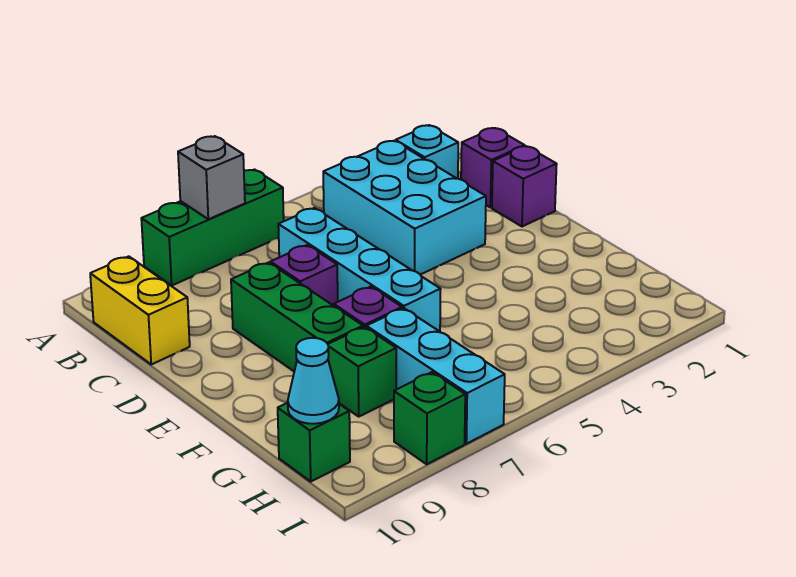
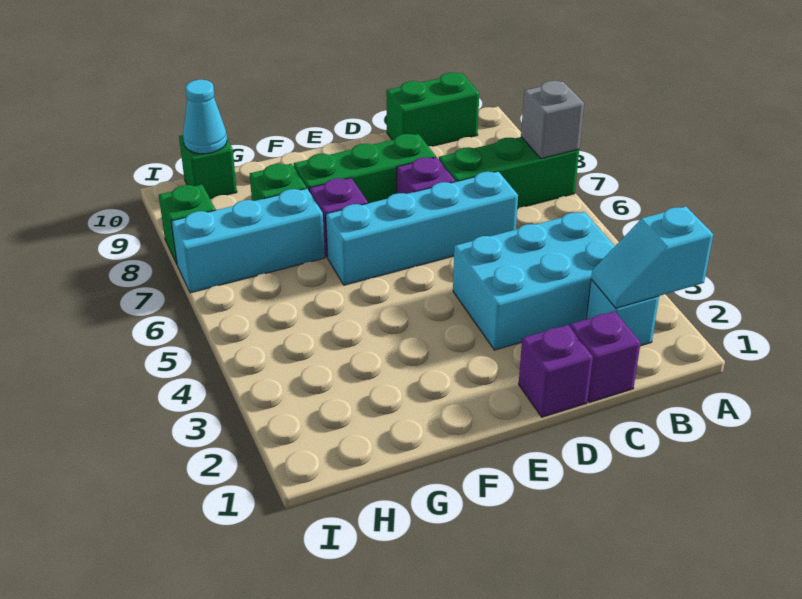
none -> cyan 1x2 slope [591,206,713,308]
green 1x3 brick [141,170,284,285] -> green 1x3 brick turned to [439,137,579,209]
yellow 1x2 brick [90,256,190,364] -> green 1x2 brick [386,72,479,146]

